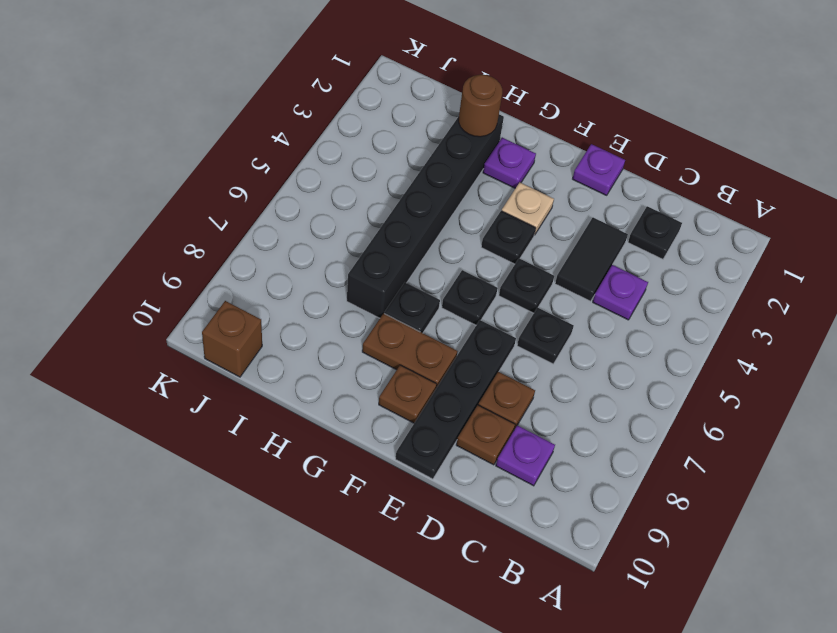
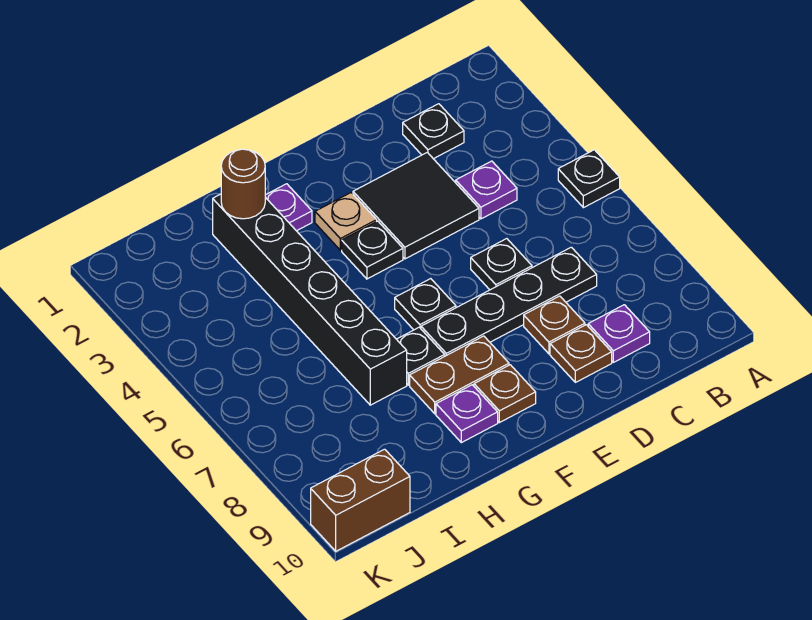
black 1x2 tile [555,218,628,301] -> black 2x2 tile [353,152,479,259]
purple 1x1 plate [573,144,625,195] -> purple 1x1 plate moved to [436,385,498,443]
black 1x1 plate [499,259,554,313] -> black 1x1 plate moved to [558,150,620,208]
black 1x4 plate [395,320,516,479] -> black 1x4 plate turned to [421,247,597,356]
brown 1x1 brick [202,301,262,377] -> brown 1x2 brick [311,449,410,551]

